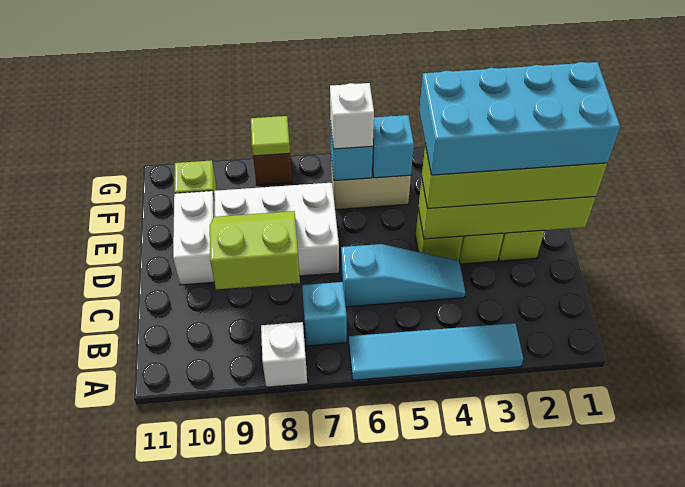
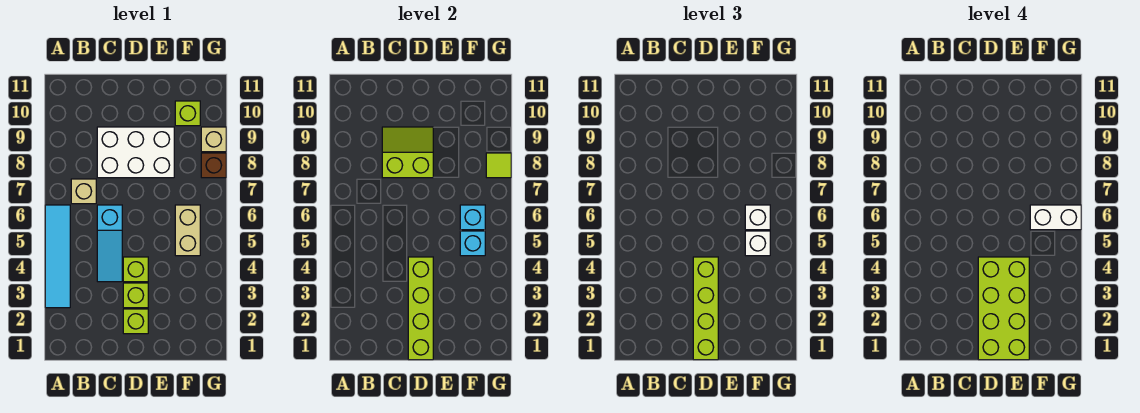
white 1x1 brick [261,322,307,387] -> white 1x1 brick moved to [745,231,770,256]
cyan 1x1 brick [302,282,347,346] -> tan 1x1 brick [71,179,96,204]
lime 2x2 slope [210,211,300,289] -> lime 2x2 slope turned to [382,127,433,178]
cyan 2x4 brick [419,62,620,175] -> lime 2x4 brick [978,257,1029,360]
white 2x3 brick [214,183,339,276] -> white 2x3 brick turned to [97,127,174,178]
white 1x2 brick [173,191,215,285] -> white 1x2 brick moved to [1030,205,1081,230]
none -> tan 1x1 brick [201,127,226,152]

